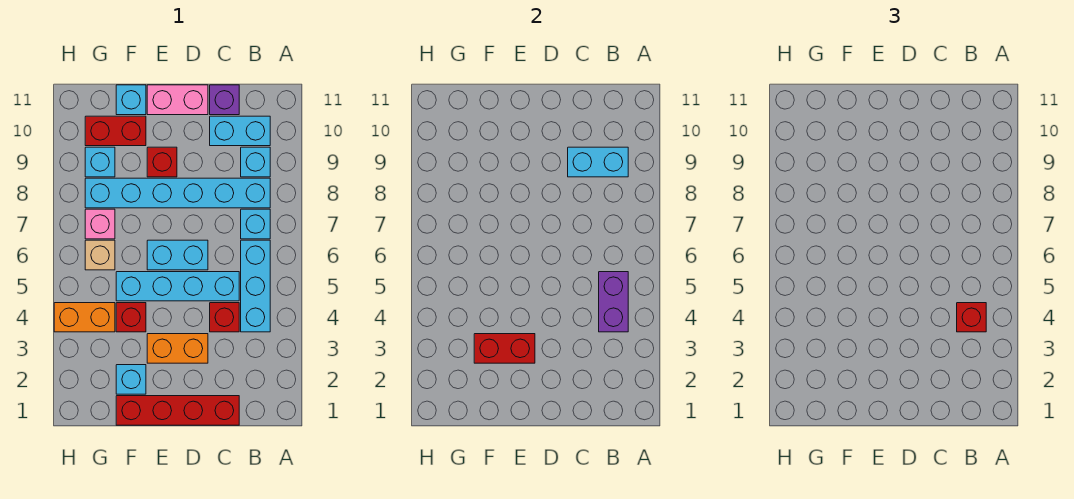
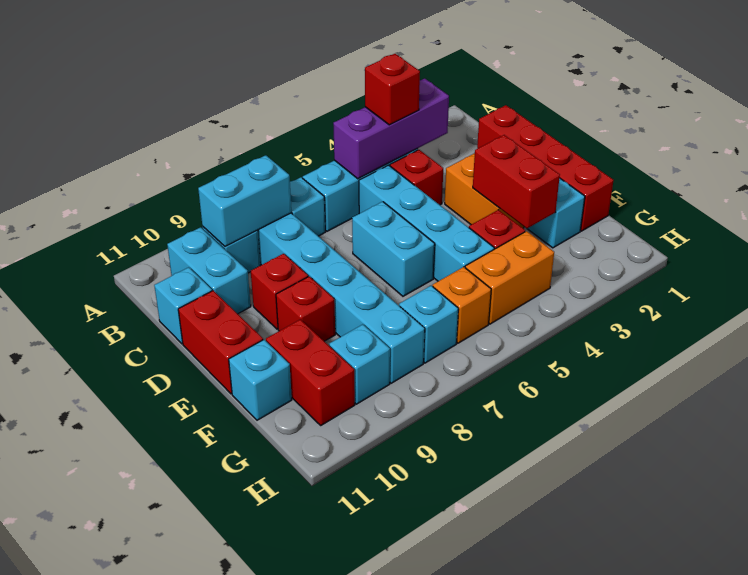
purple 1x2 brick [599,272,628,332] -> purple 1x3 brick [333,78,449,179]
cyan 1x2 brick [568,147,628,177] -> cyan 1x2 brick turned to [198,155,291,247]
purple 1x1 brick [210,85,239,115] -> cyan 1x1 brick [154,267,212,344]
none -> red 1x1 brick [251,254,308,329]
pink 1x2 brick [147,85,208,115] -> red 1x2 brick [178,291,263,394]
orange 1x2 brick [54,303,115,332] -> orange 1x2 brick turned to [465,231,554,324]
tan 1x1 brick [85,240,115,270] -> orange 1x1 brick [433,267,491,343]
pink 1x1 brick [85,209,115,239] -> cyan 1x1 brick [399,286,458,363]

